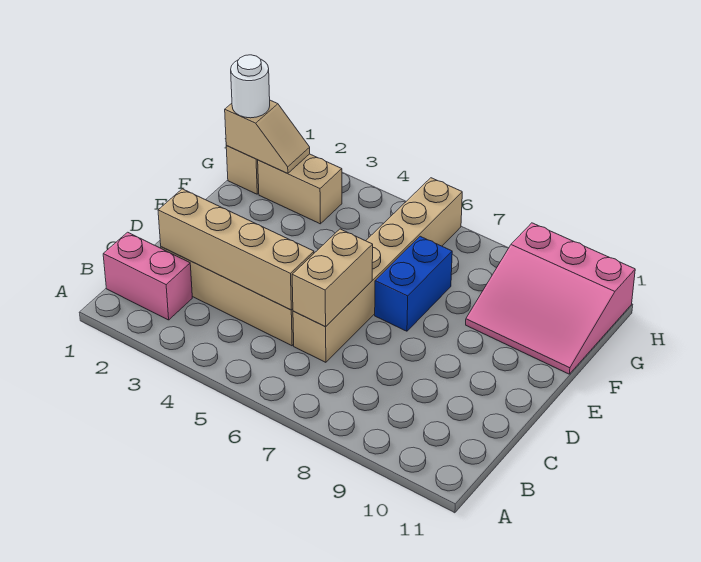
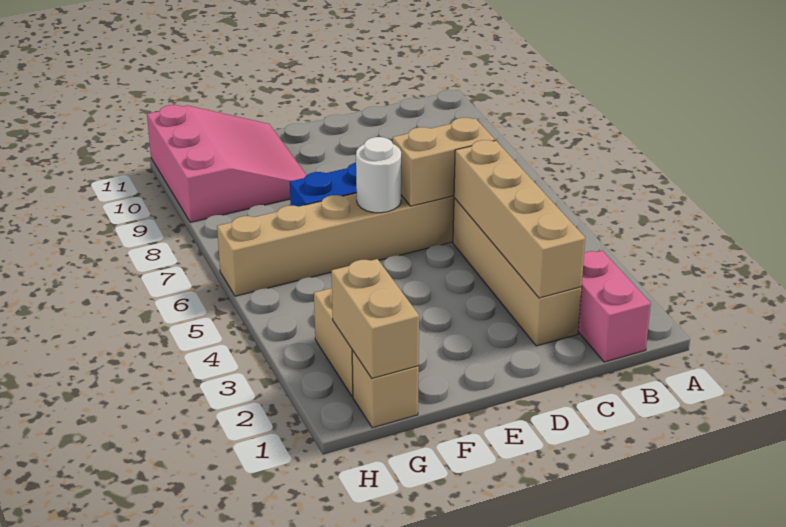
tan 1x2 slope [225,100,310,174] -> tan 1x2 brick [331,259,419,378]
white 1x1 round brick [231,55,270,118] -> white 1x1 round brick moved to [356,137,401,213]

